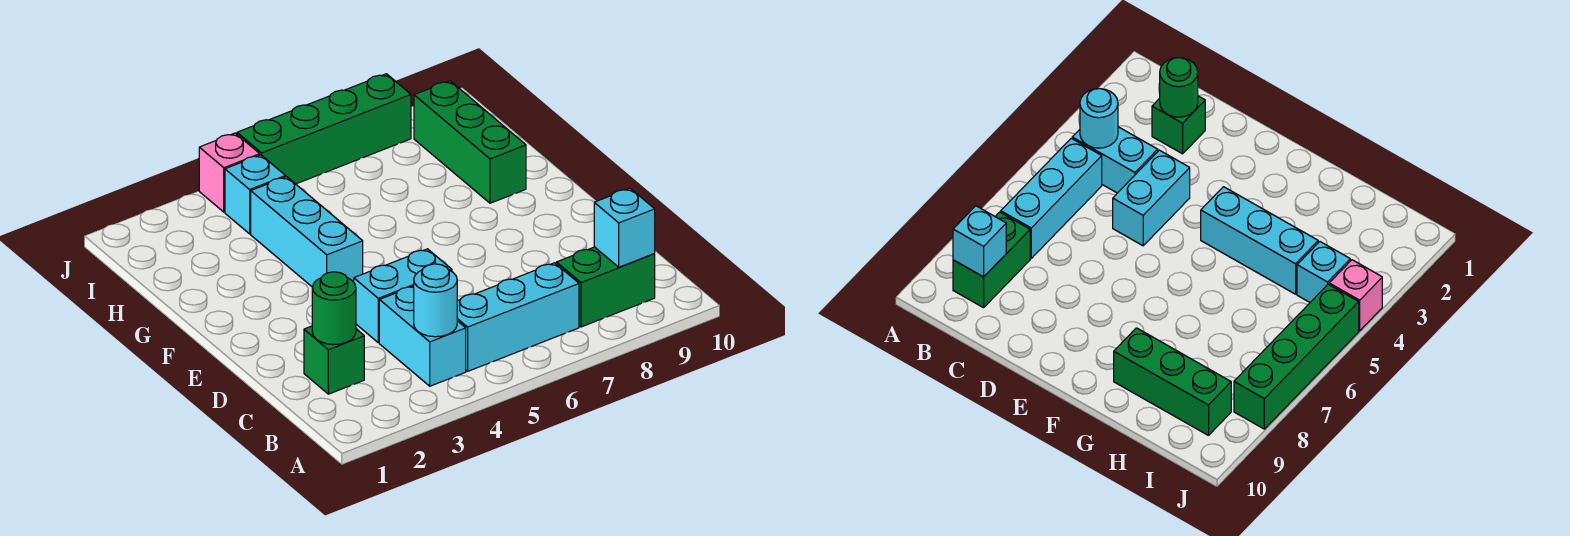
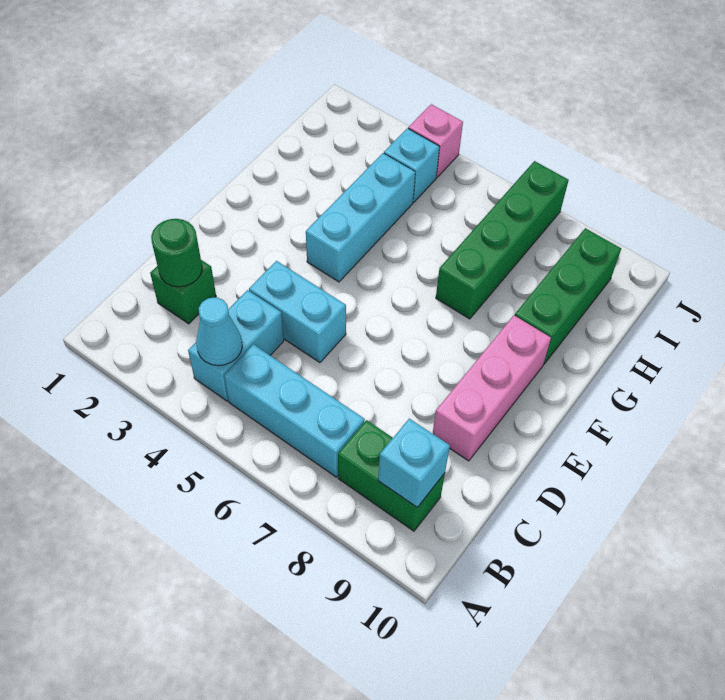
cyan 1x1 round brick [414,264,457,337] -> cyan 1x1 cone [196,297,242,366]
none -> pink 1x3 brick [433,315,551,461]
green 1x4 brick [237,74,411,184] -> green 1x4 brick turned to [436,161,569,319]

